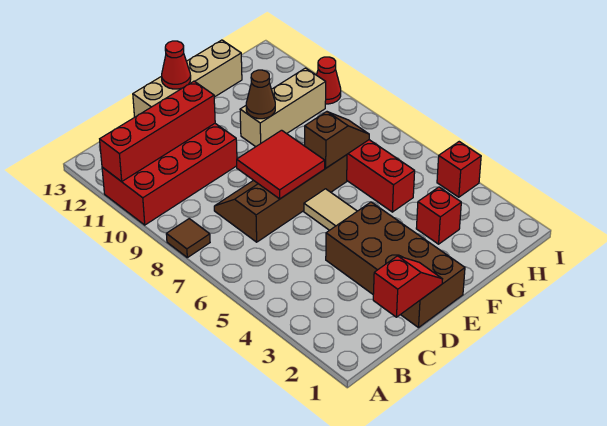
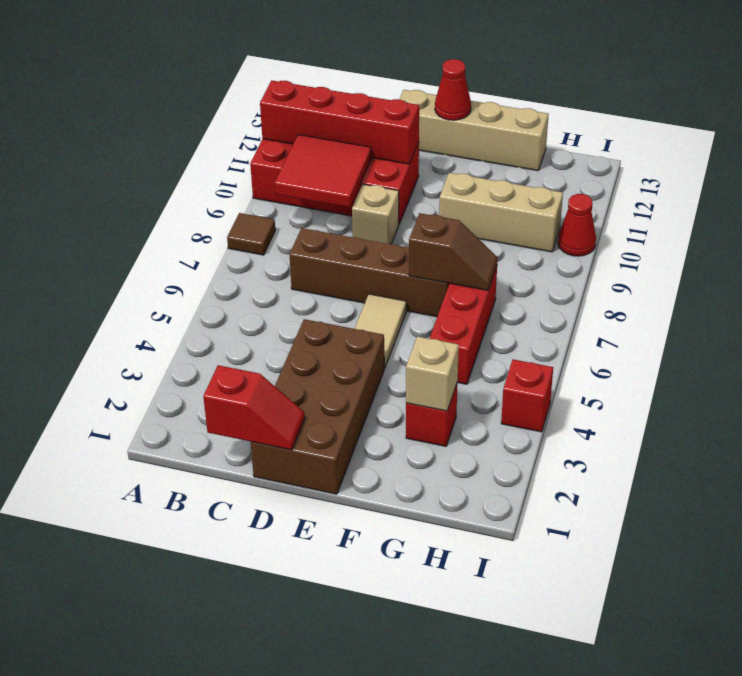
red 2x2 tile [237,130,325,199] -> red 2x2 tile moved to [275,135,371,208]
none -> tan 1x1 brick [352,184,399,244]
brown 1x1 cone [246,70,275,119] -> none
none -> tan 1x1 brick [406,336,459,411]

